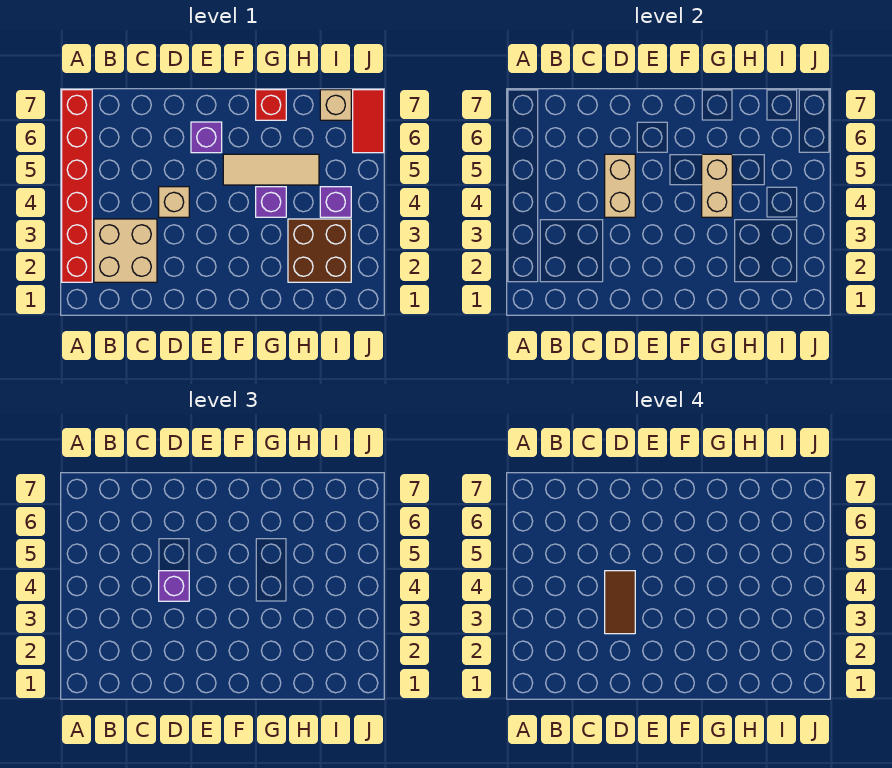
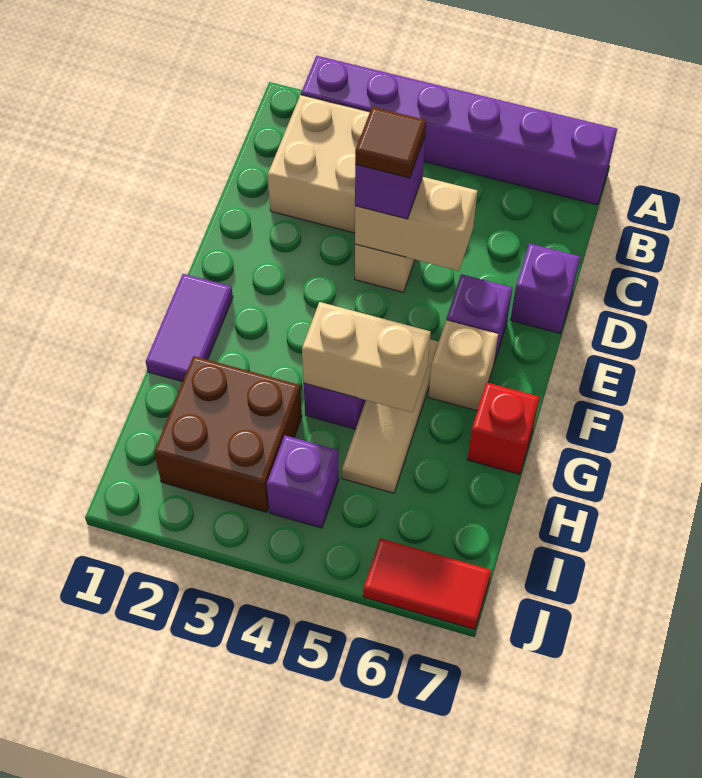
red 1x6 brick [62,90,92,282] -> purple 1x6 brick [301,56,617,205]
brown 1x2 tile [605,571,635,634] -> brown 1x1 tile [355,107,426,178]
none -> purple 1x1 brick [510,243,580,333]
none -> purple 1x2 tile [146,274,233,382]
tan 1x1 brick [320,90,351,120] -> tan 1x1 brick moved to [428,320,498,411]

